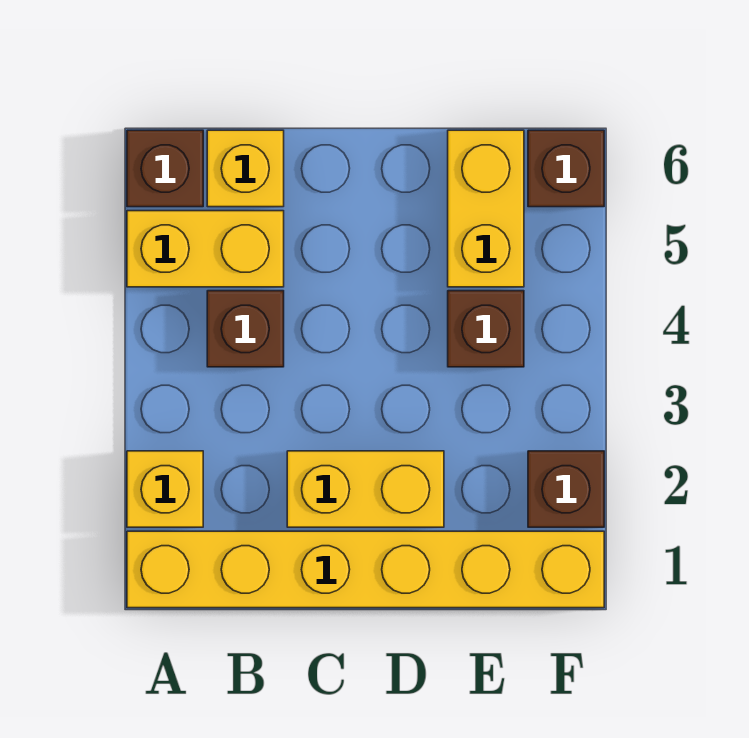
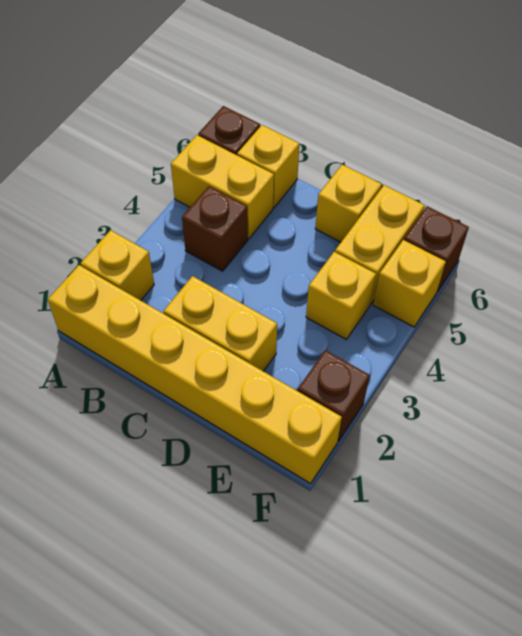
none -> yellow 1x1 brick [315,165,382,242]
brown 1x1 brick [448,291,524,367] -> yellow 1x1 brick [306,252,376,339]
none -> yellow 1x1 brick [373,240,446,327]

